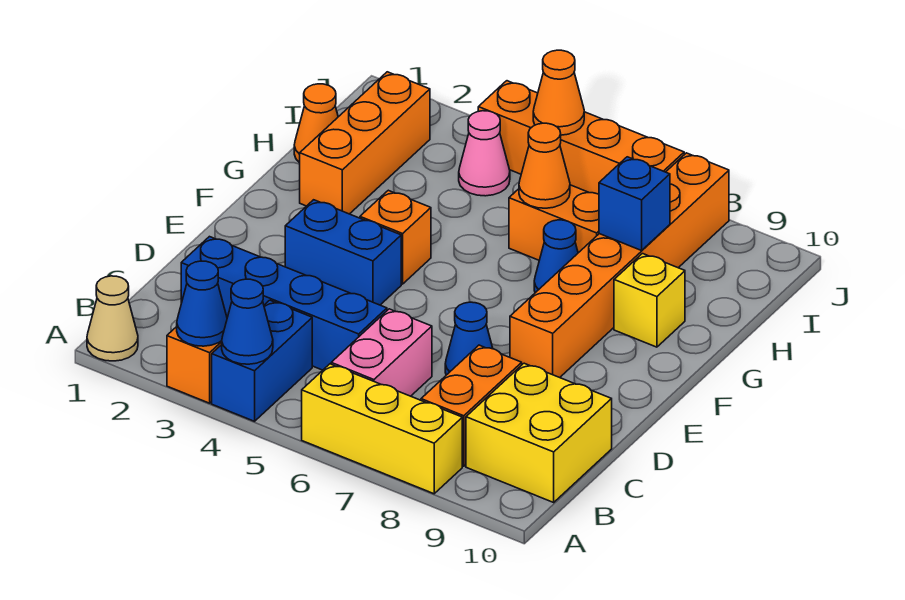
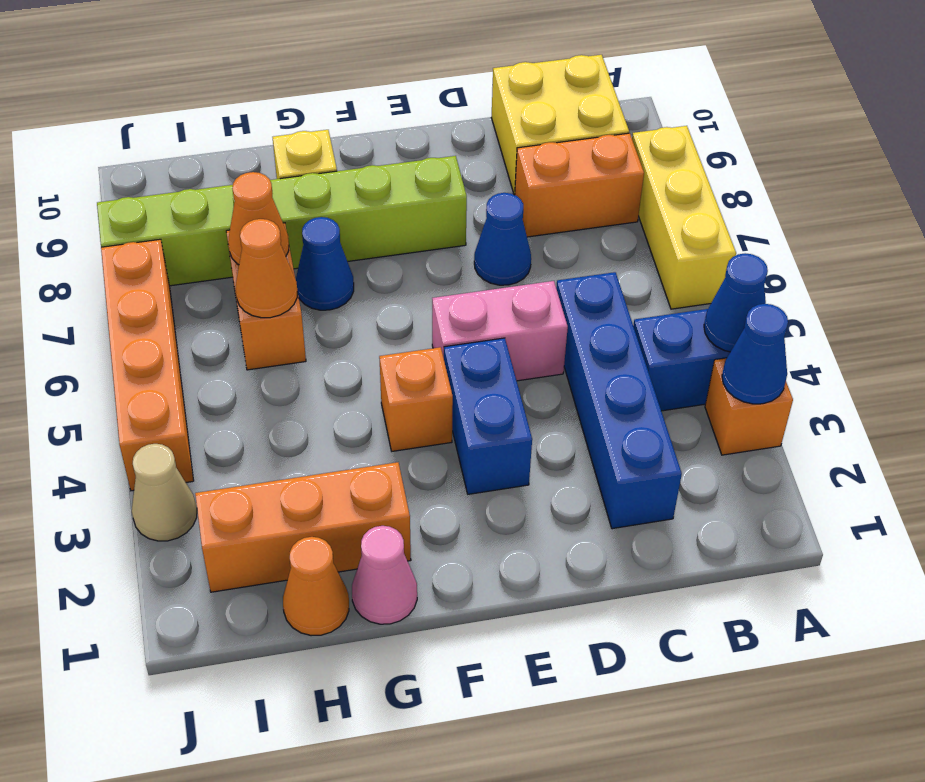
tan 1x1 cone [87,276,138,361] -> tan 1x1 cone moved to [132,444,197,541]
pink 1x2 brick [331,309,432,396] -> pink 1x2 brick moved to [432,281,568,381]
orange 1x6 brick [510,153,729,378] -> lime 1x6 brick [97,156,467,286]
blue 1x1 brick [599,157,670,250] -> none
pink 1x1 cone [459,111,510,196] -> pink 1x1 cone moved to [352,526,417,624]
orange 1x1 cone [533,50,584,135] -> orange 1x1 cone moved to [228,172,289,265]

